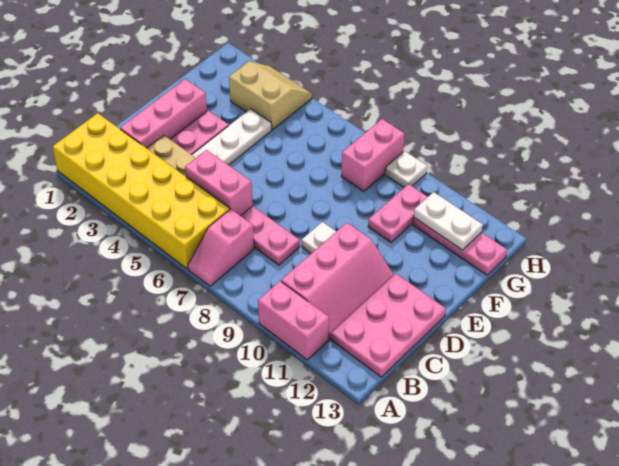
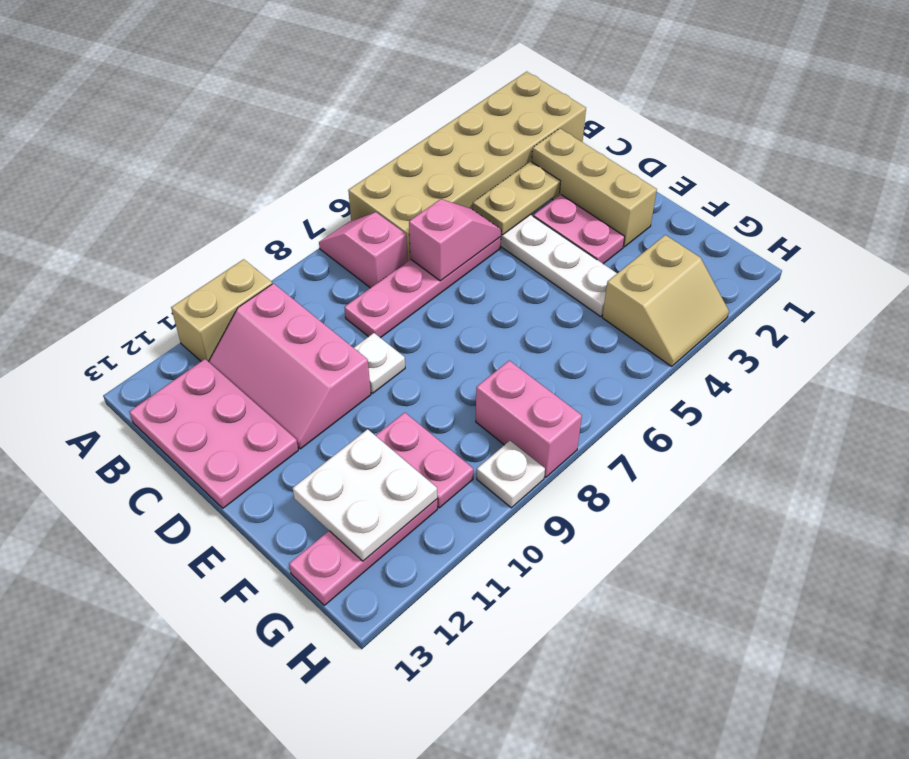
yellow 2x6 brick [53,113,230,269] -> tan 2x6 brick [348,72,586,261]
pink 1x2 brick [258,281,329,360] -> tan 1x2 brick [171,259,272,362]
pink 1x3 brick [120,79,207,148] -> tan 1x3 brick [532,129,657,247]
pink 1x2 brick [185,150,253,216] -> pink 1x2 slope [409,199,501,281]
white 1x2 plate [414,192,483,250] -> white 2x2 plate [293,429,437,561]

